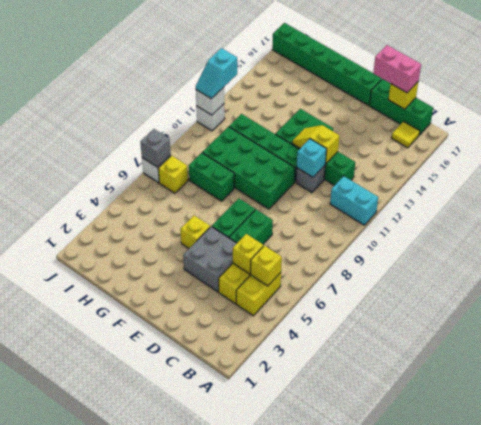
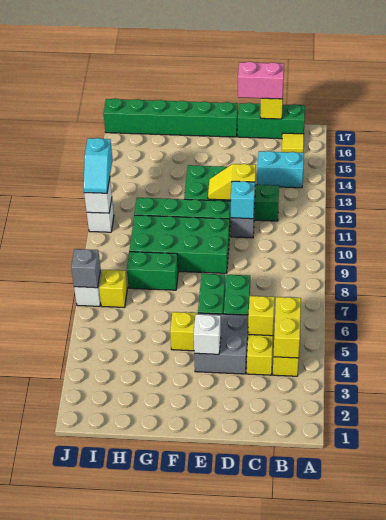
cyan 1x2 brick [330,176,378,225] -> cyan 1x2 brick moved to [257,151,304,188]
yellow 1x1 brick [250,246,282,286] -> yellow 1x2 brick [274,297,301,358]
none -> white 1x1 brick [194,314,221,354]

